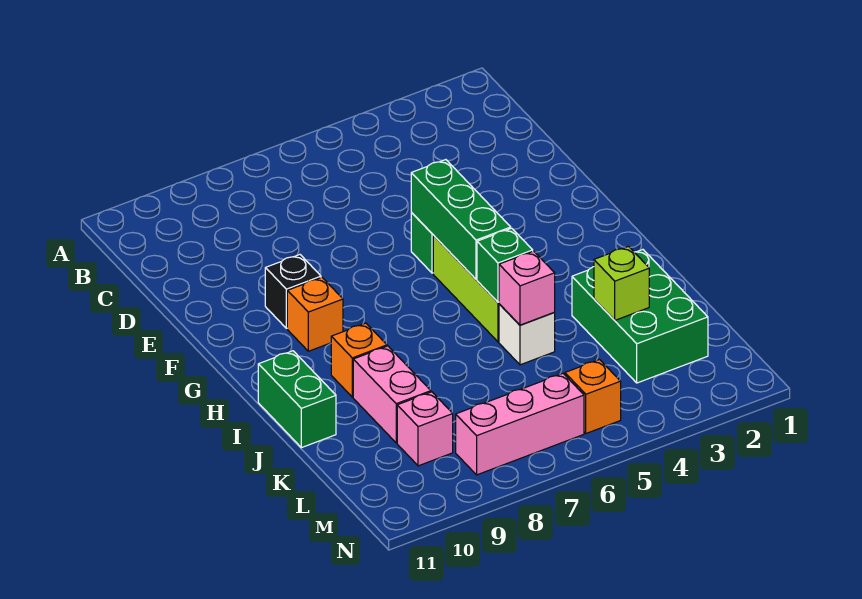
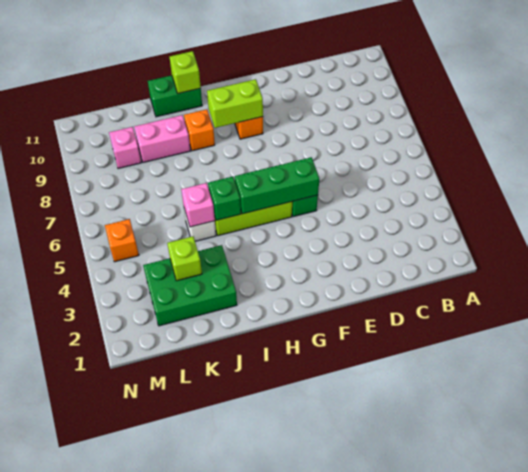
black 1x1 brick [265,255,321,328] -> none
none -> lime 1x2 brick [207,79,263,128]
none -> lime 1x1 brick [170,51,201,94]
pink 1x3 brick [456,374,584,475] -> none

